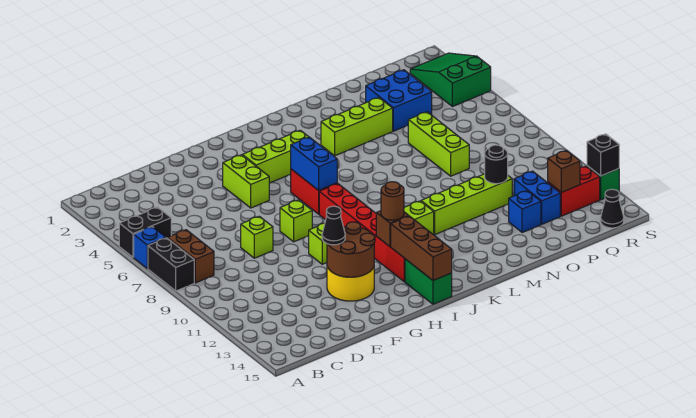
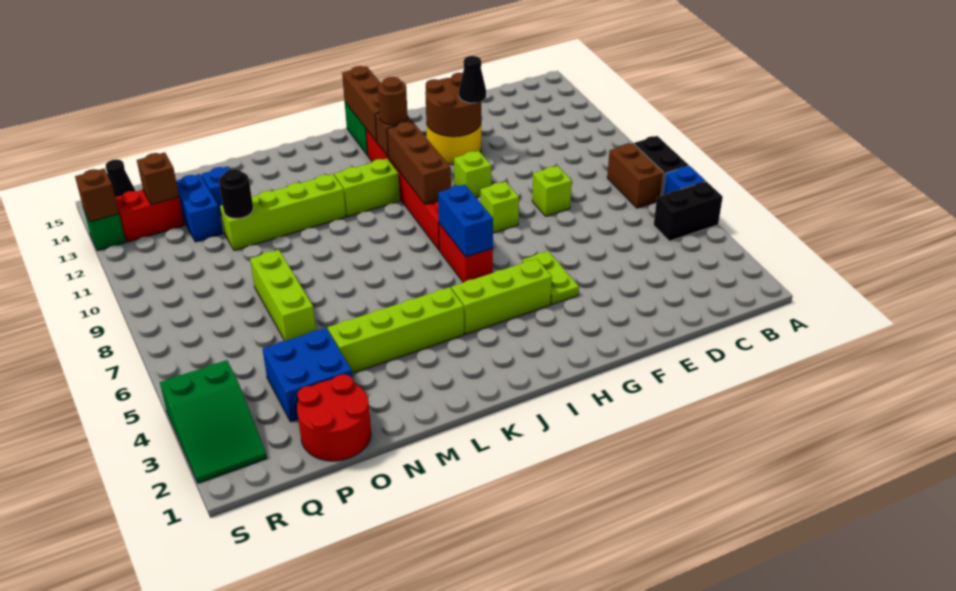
lime 1x2 brick [223,155,269,208] -> lime 1x2 plate [522,251,579,305]
none -> brown 1x3 brick [387,122,451,204]
lime 1x3 brick [321,98,393,156] -> lime 1x4 brick [328,287,464,373]
none -> red 2x2 round brick [297,374,371,461]
black 1x1 brick [587,134,619,176] -> brown 1x1 brick [75,169,119,222]

